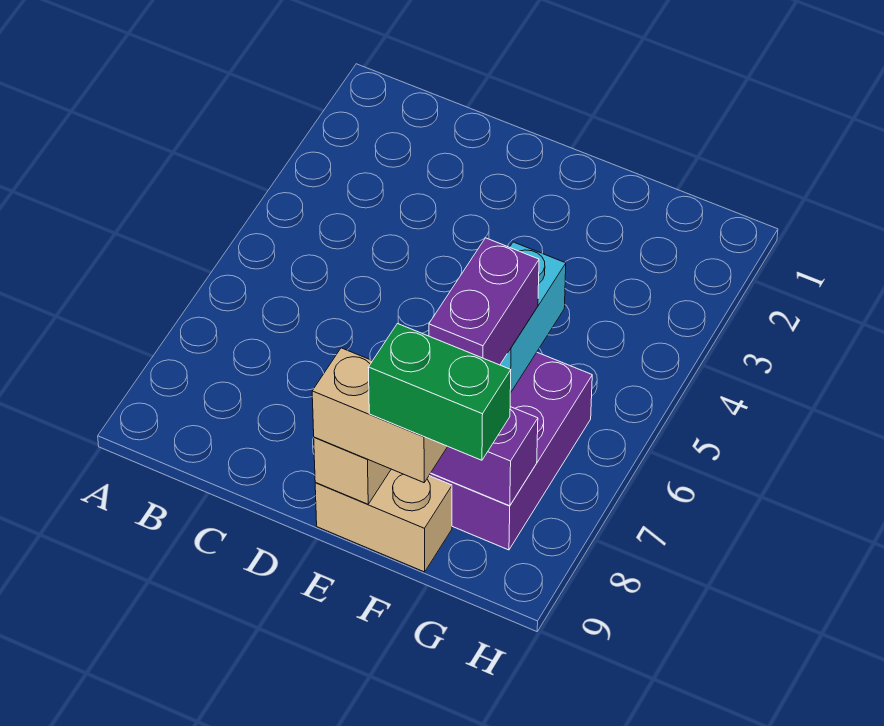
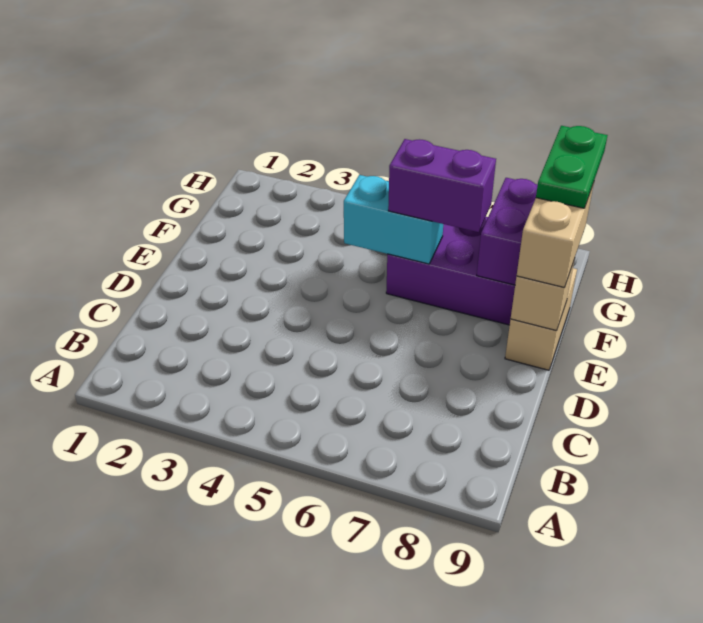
green 1x2 brick [368,324,511,460] -> green 1x2 plate [536,126,608,208]

